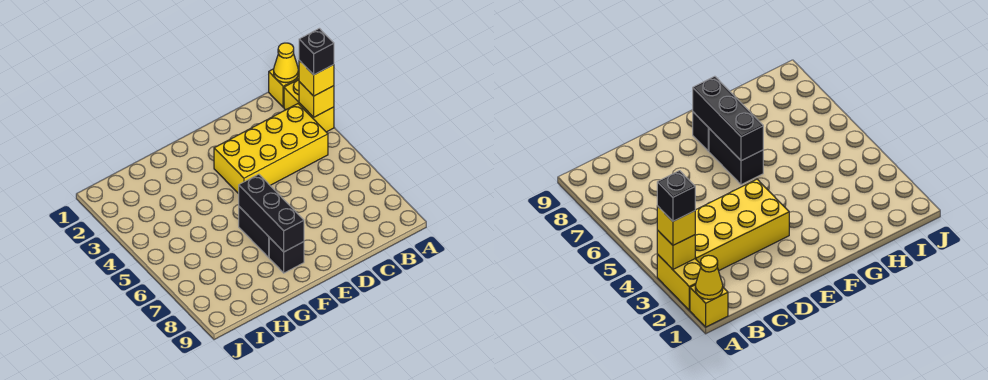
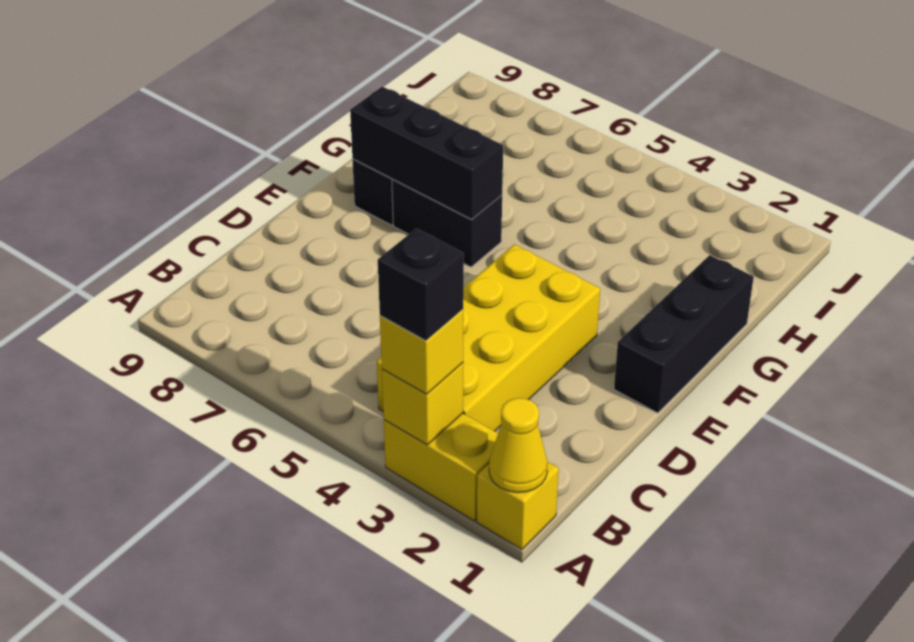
none -> black 1x3 brick [614,255,754,413]

